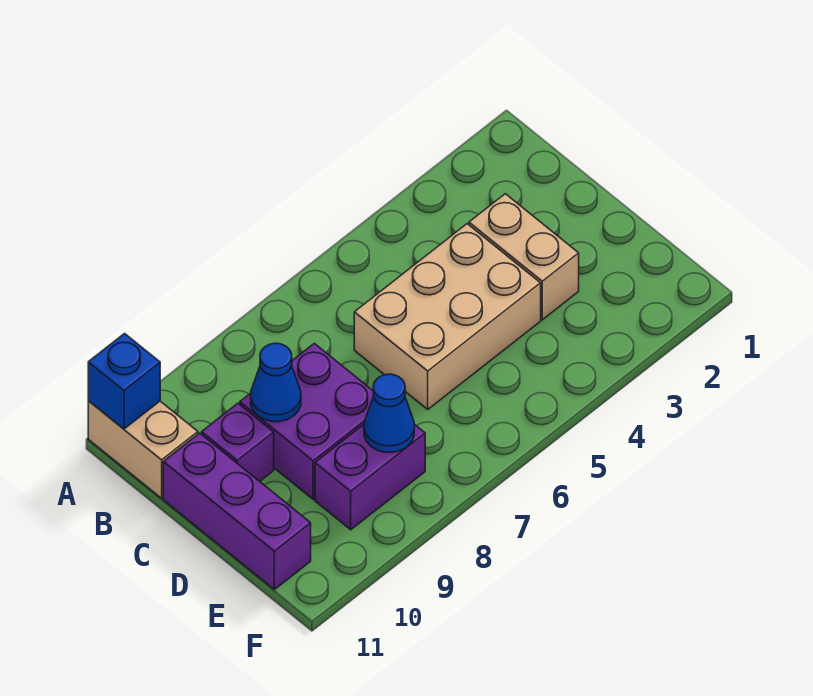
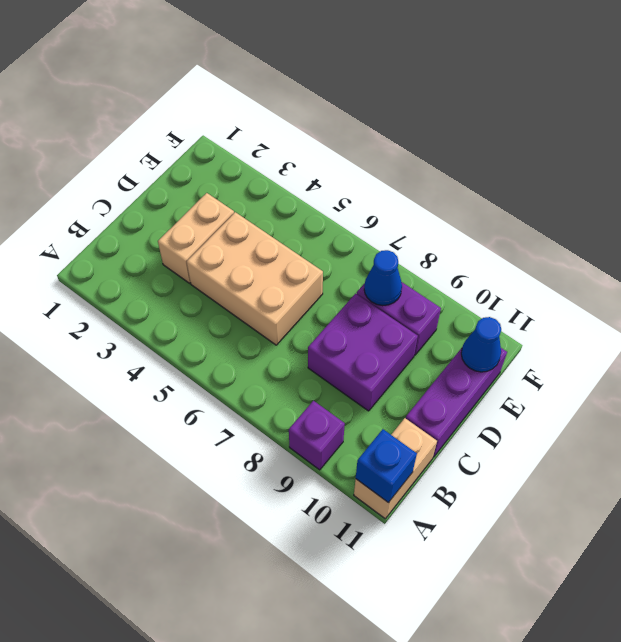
blue 1x1 cone [251,343,301,422] -> blue 1x1 cone moved to [461,317,501,372]
purple 1x1 brick [202,403,274,481] -> purple 1x1 brick moved to [289,401,345,470]

